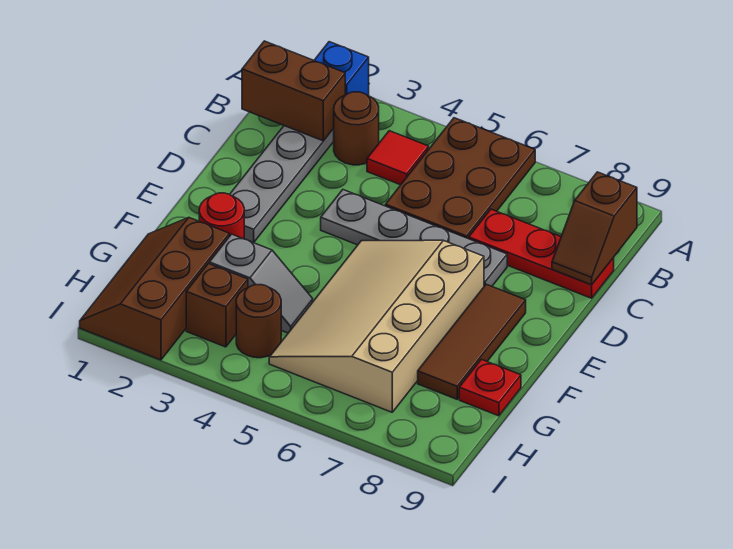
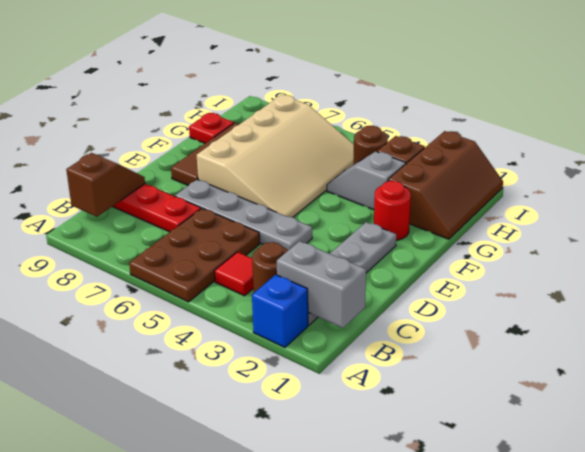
brown 1x2 brick [242,41,345,141] -> grey 1x2 brick [277,241,366,328]

